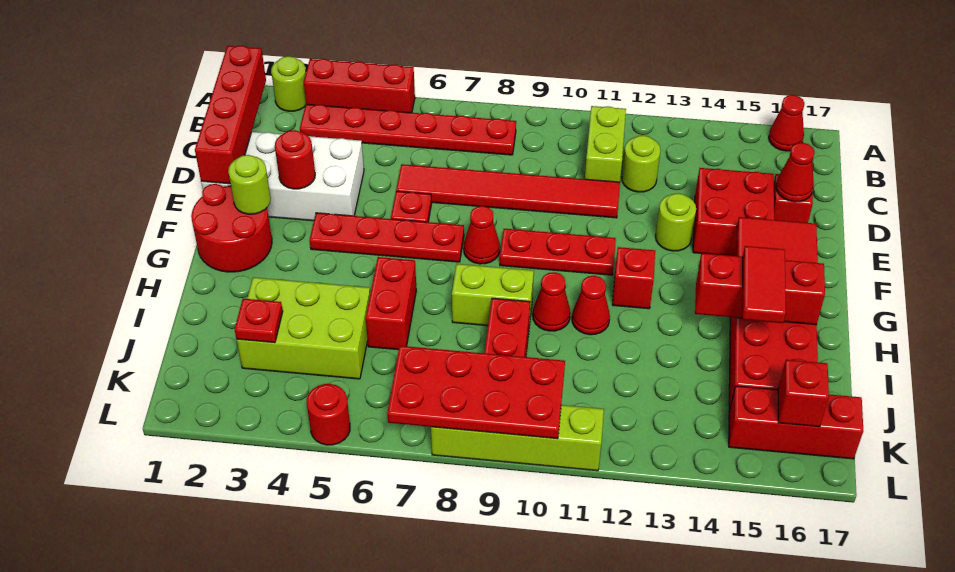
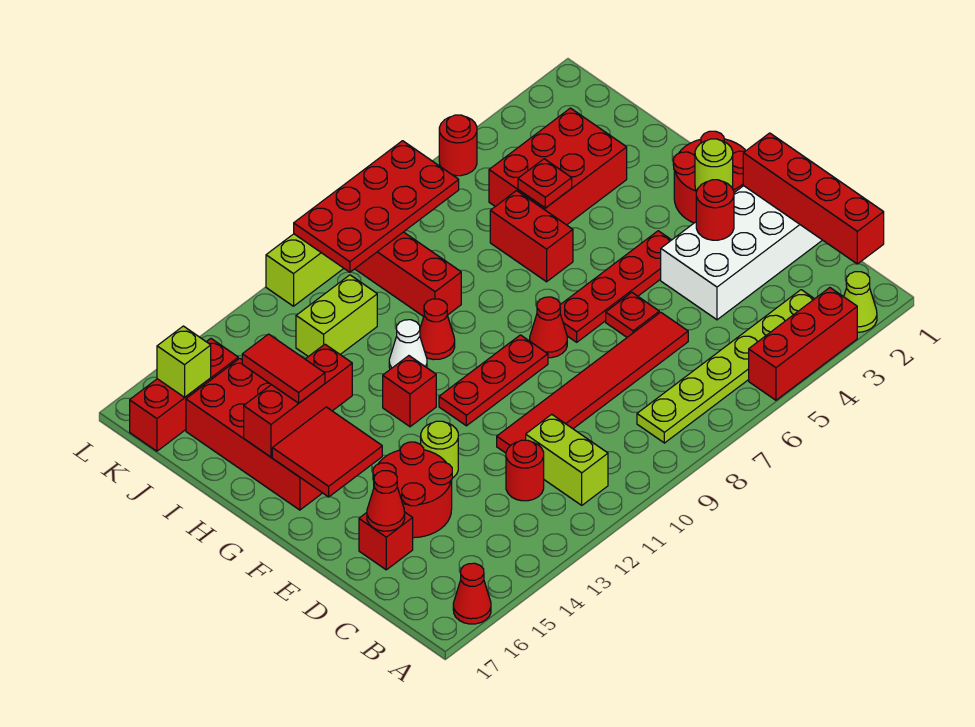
lime 1x1 round brick [271,56,306,111] -> lime 1x1 cone [844,272,877,332]
red 1x6 plate [300,104,516,155] -> lime 1x6 plate [637,290,814,443]
lime 1x1 round brick [622,135,661,192] -> red 1x1 round brick [506,440,544,501]
red 2x2 brick [693,168,774,256] -> red 2x2 round brick [373,442,452,538]
lime 1x2 brick [452,264,534,326] -> lime 1x2 brick moved to [296,275,377,357]
red 1x1 cone [572,276,610,335] -> white 1x1 cone [389,320,427,369]
lime 2x3 brick [237,277,370,379] -> red 2x3 brick [489,108,627,225]
red 1x1 plate [235,299,283,343] -> red 1x1 plate moved to [518,159,572,208]
red 1x1 brick [778,360,829,427] -> lime 1x1 brick [157,326,211,397]

